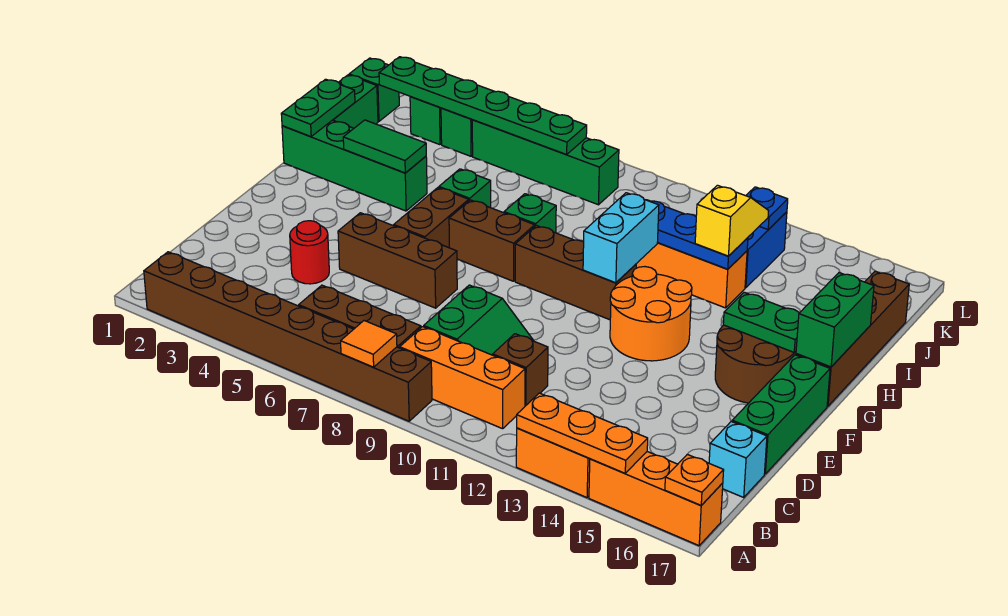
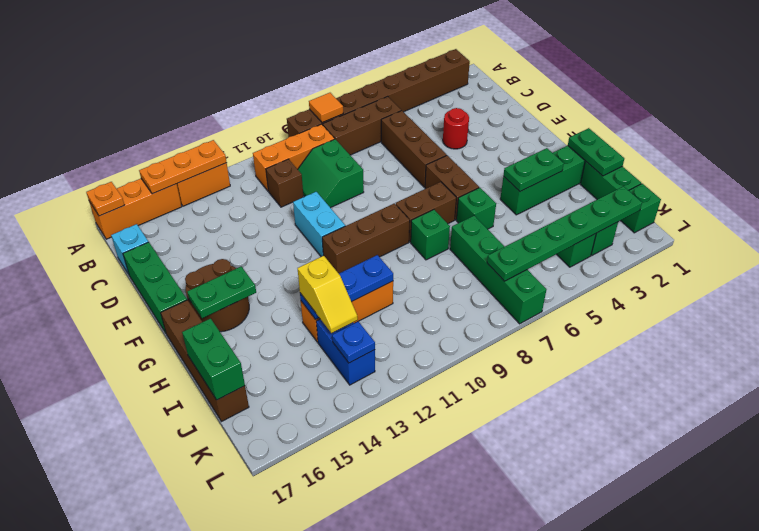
brown 1x3 brick [338,213,457,308] -> brown 1x3 brick turned to [381,111,447,187]
orange 2x2 round brick [610,267,692,361] -> none
cyan 1x2 brick [583,193,659,283] -> cyan 1x2 brick moved to [293,192,345,257]
green 1x2 brick [796,273,874,367] -> green 1x2 brick moved to [182,318,245,400]
green 1x2 tile [343,120,426,173] -> green 1x2 plate [503,148,564,191]
green 1x4 brick [472,120,619,205] -> green 1x4 brick turned to [450,216,546,324]

